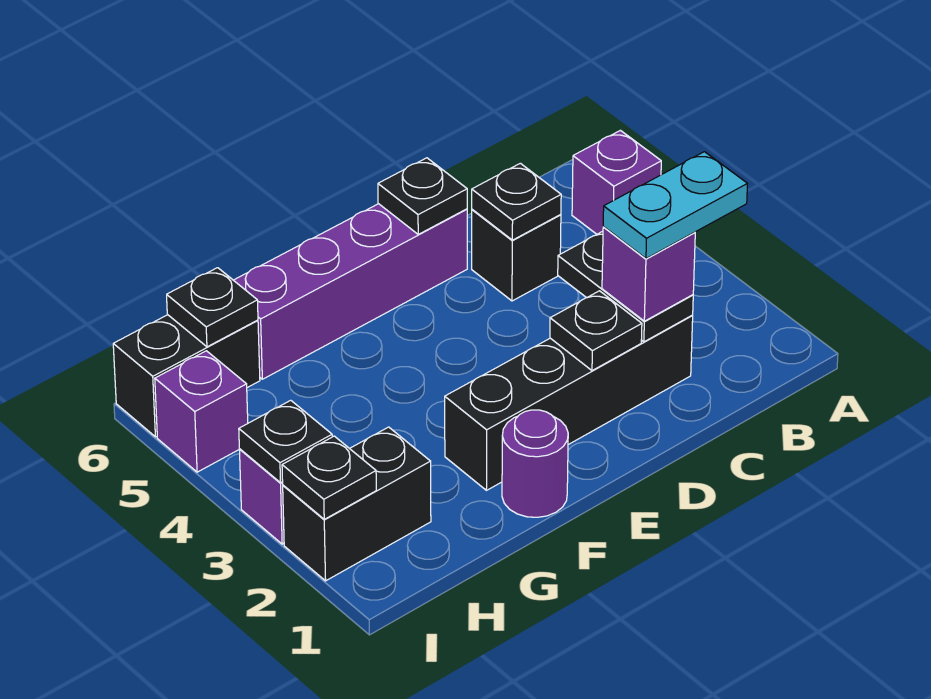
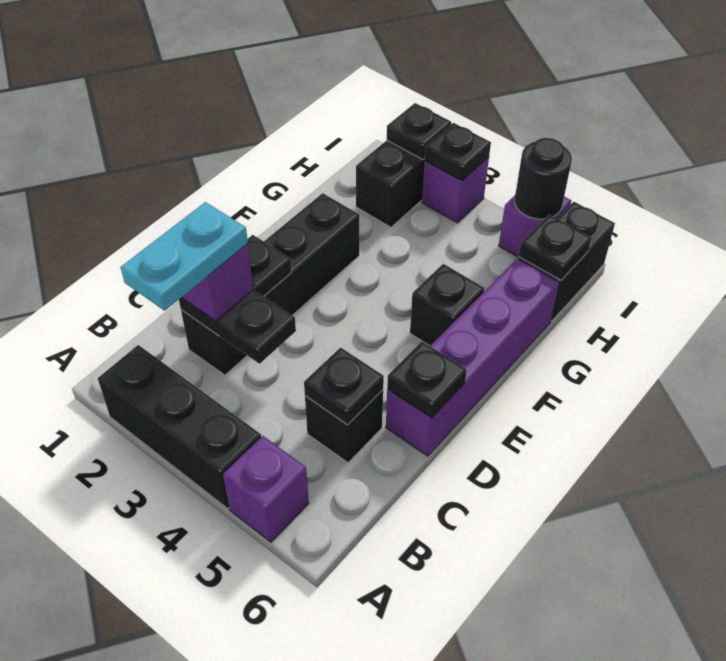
none -> black 1x3 brick [98,345,261,508]
purple 1x1 round brick [502,410,568,517] -> none
none -> black 1x1 brick [410,264,484,346]
none -> black 1x1 round brick [514,138,572,219]

